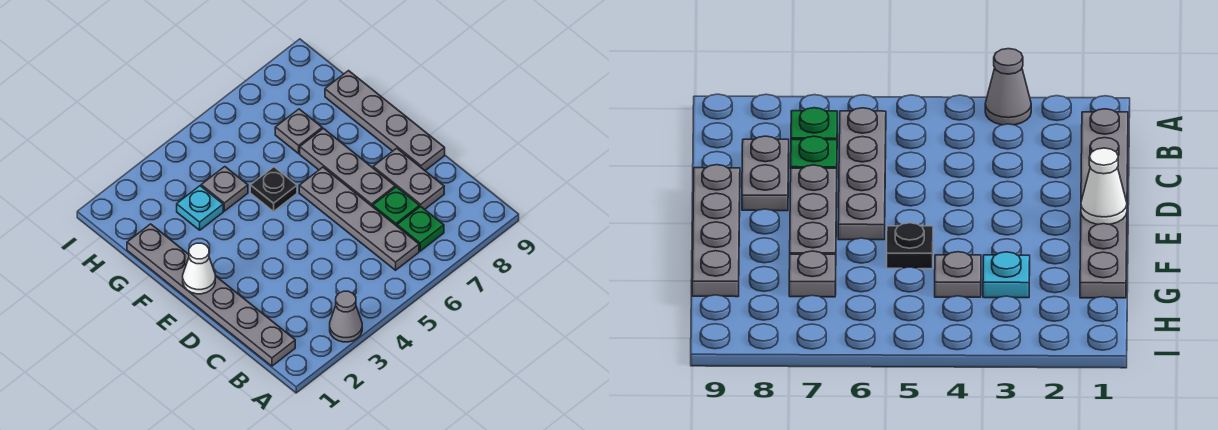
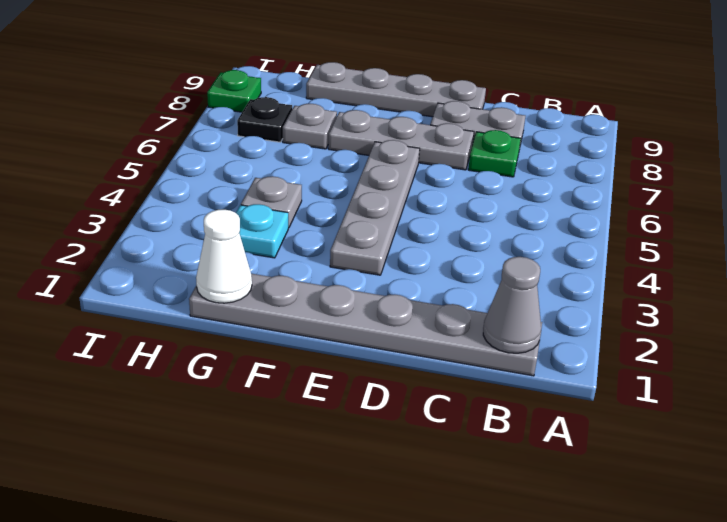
grey 1x1 cone [330,291,362,342] -> grey 1x1 cone moved to [483,257,541,353]
grey 1x4 plate [299,167,419,270] -> grey 1x4 plate turned to [330,140,420,275]
green 1x1 plate [397,206,444,251] -> green 1x1 plate moved to [207,70,261,112]
white 1x1 cone [183,243,215,294] -> white 1x1 cone moved to [196,210,252,303]
black 1x1 plate [250,167,297,211] -> black 1x1 plate moved to [237,97,292,142]

